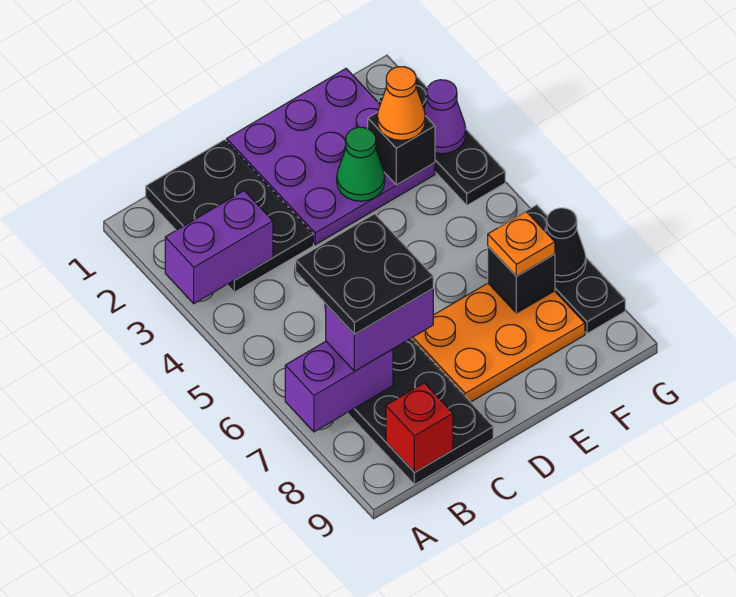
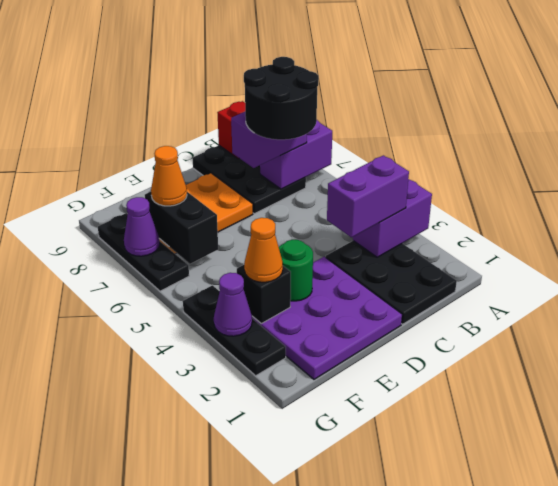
none -> purple 1x2 brick [327,155,409,237]
black 2x2 plate [296,214,433,334] -> black 2x2 round brick [244,57,319,140]
green 1x1 cone [337,127,385,201] -> green 1x1 round brick [279,240,313,301]
black 1x1 brick [488,247,555,313] -> black 1x2 brick [145,192,218,264]
orange 1x1 plate [488,211,555,276] -> orange 1x1 cone [151,146,187,206]
black 1x1 cone [546,208,586,282] -> purple 1x1 cone [124,197,160,256]

